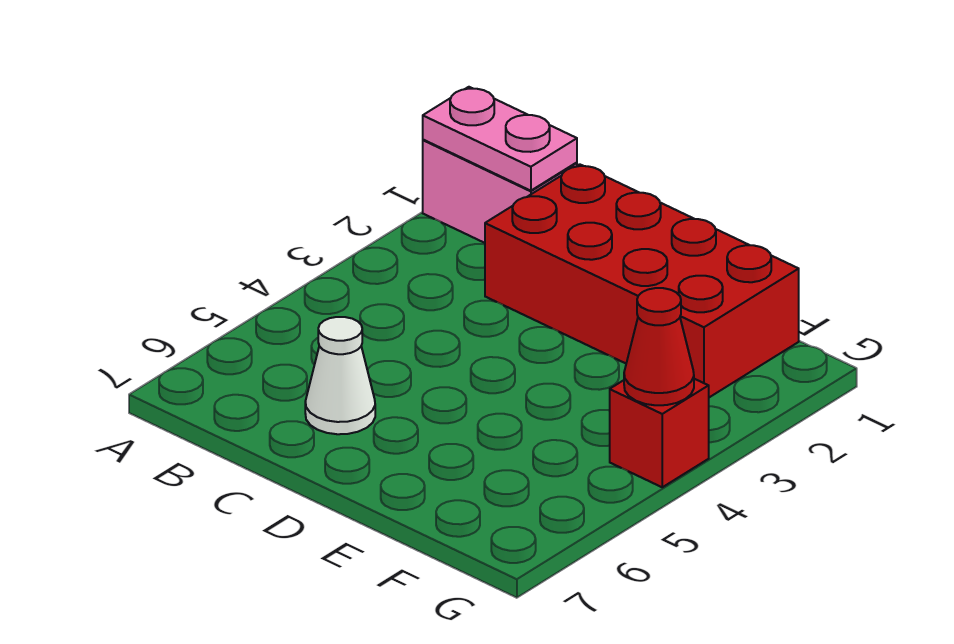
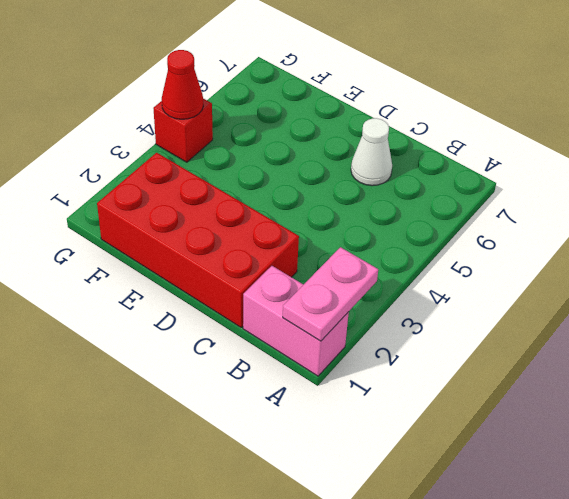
pink 1x2 plate [423,87,577,191] -> pink 1x2 plate turned to [283,247,378,341]

